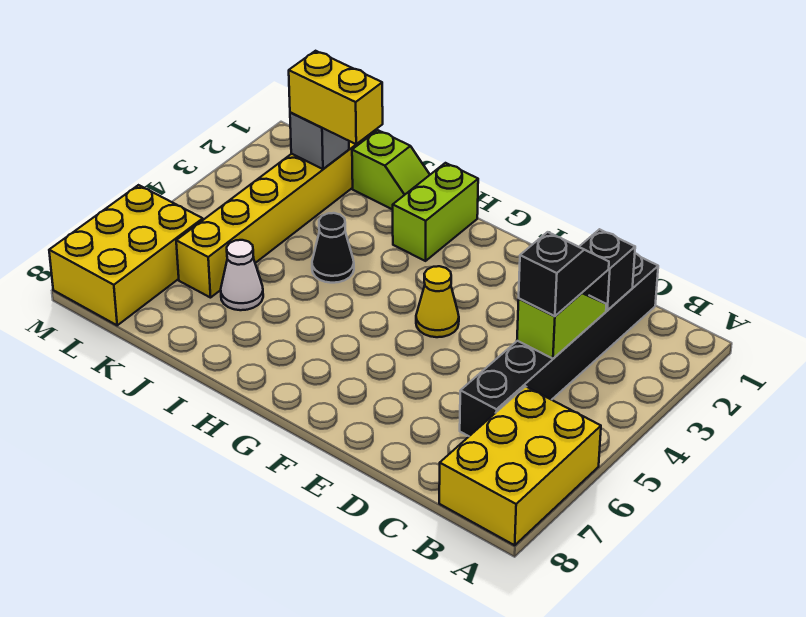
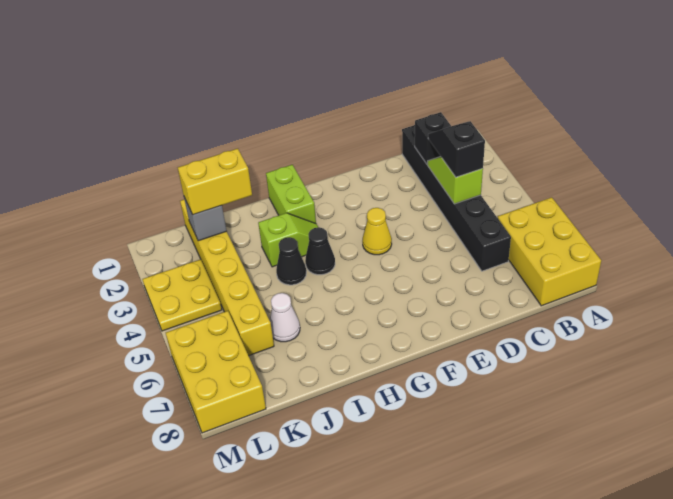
none -> black 1x1 cone [305,227,335,275]
lime 1x2 slope [352,130,430,210] -> lime 1x2 slope moved to [258,213,318,267]
none -> yellow 2x2 plate [142,259,222,331]

